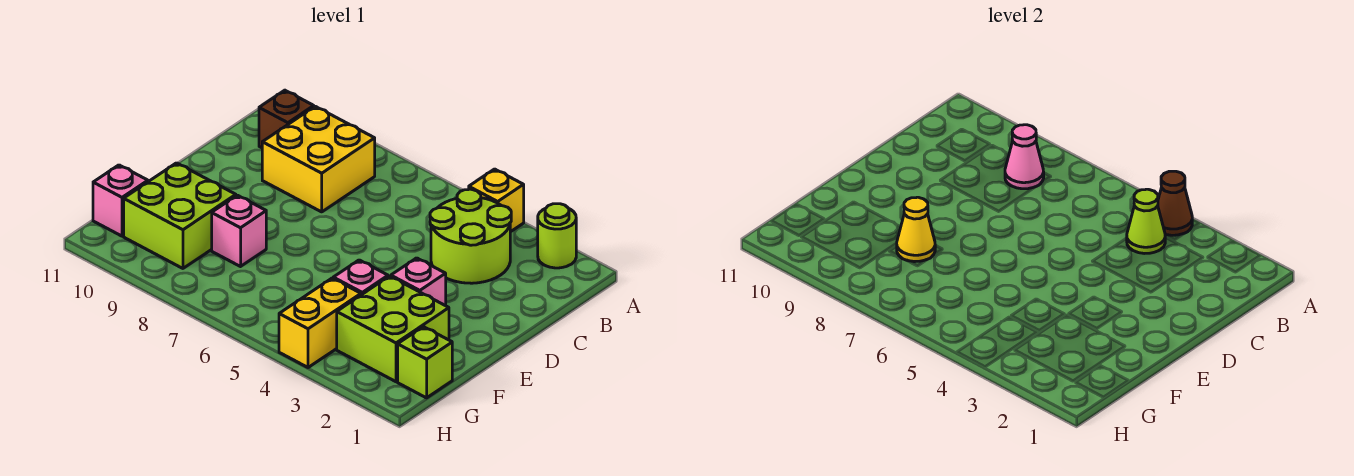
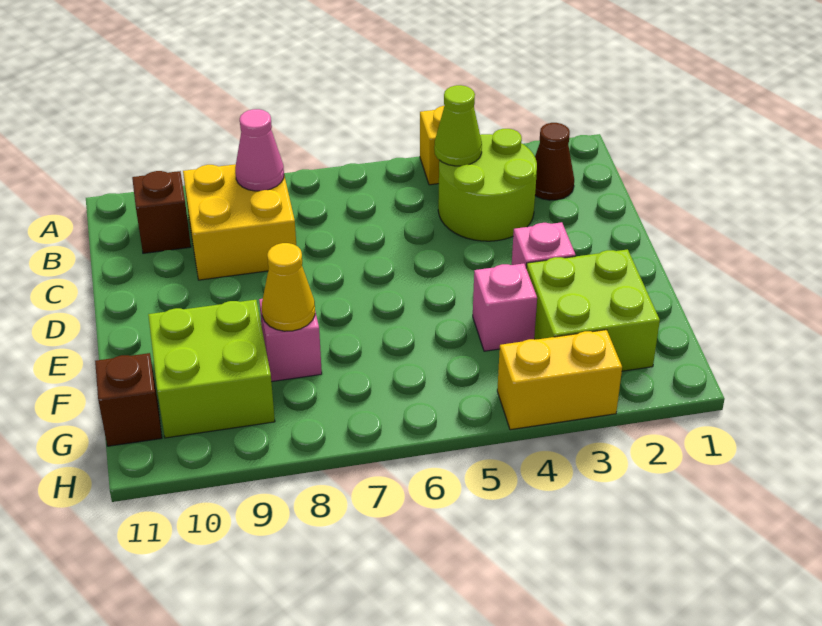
lime 1x1 round brick [538,204,576,268] -> none
brown 1x1 cone [1158,171,1192,235] -> brown 1x1 cone moved to [535,123,574,200]
lime 1x1 brick [398,327,452,398] -> none
yellow 1x2 brick [279,278,361,368] -> yellow 1x2 brick turned to [497,330,622,430]
pink 1x1 brick [93,165,148,236] -> brown 1x1 brick [95,353,162,446]

